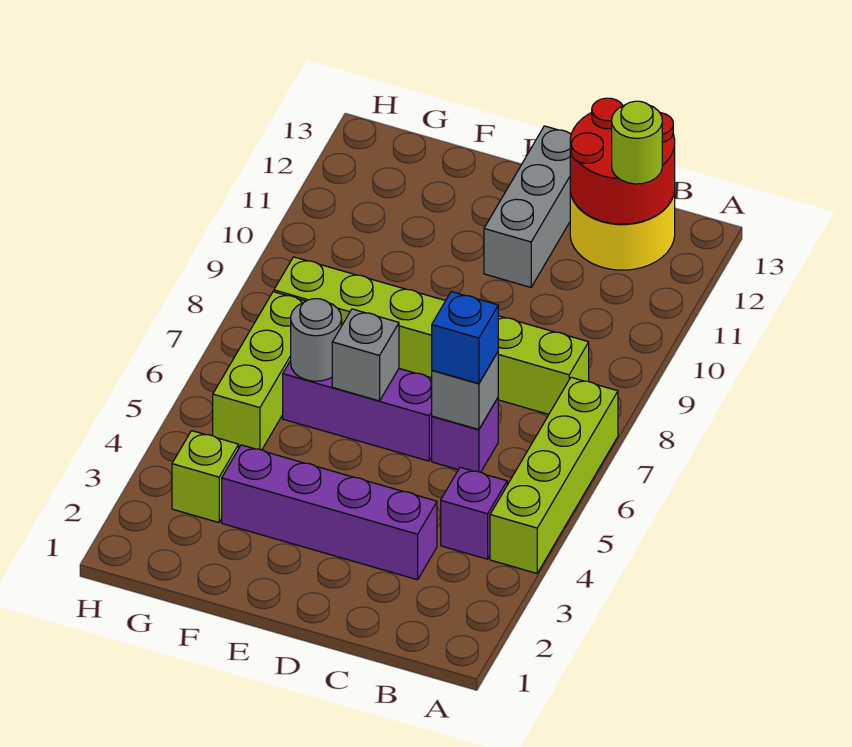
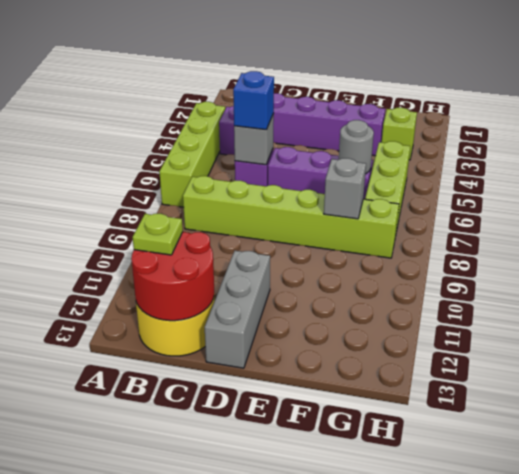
lime 1x1 round brick [612,101,662,184] -> lime 1x1 plate [133,214,183,255]
grey 1x1 brick [332,309,399,401] -> grey 1x1 brick moved to [324,158,366,219]

